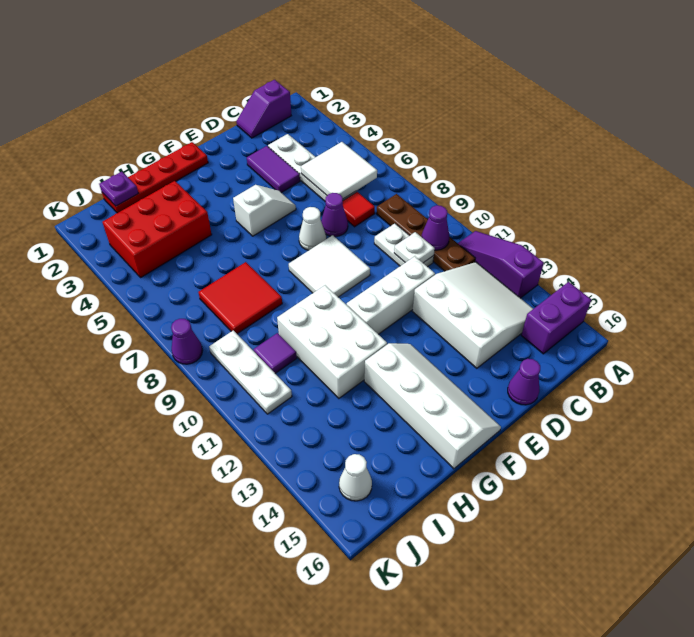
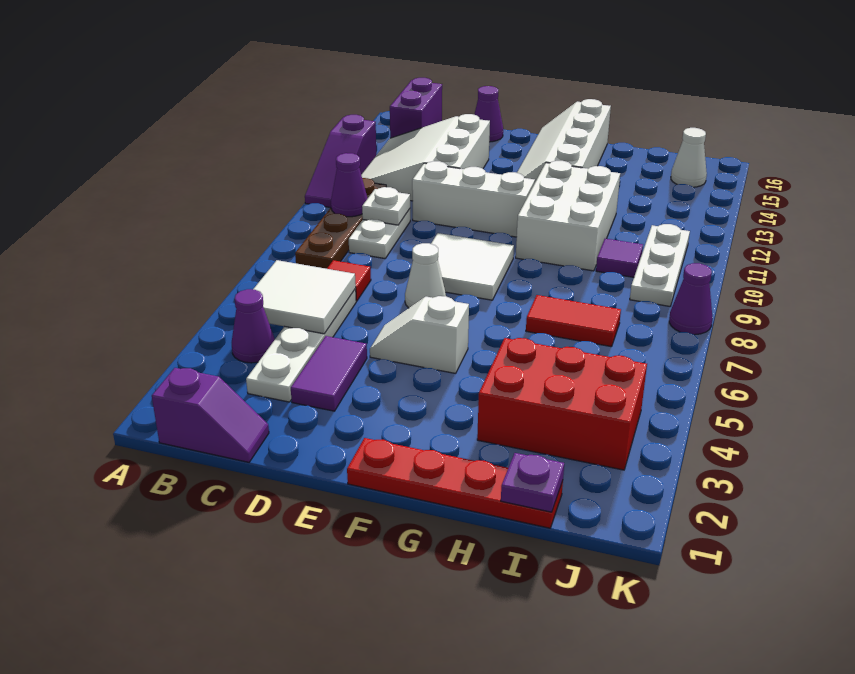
purple 1x2 brick [521,282,591,354] -> purple 1x2 brick turned to [390,78,442,138]
purple 1x1 cone [321,193,348,237] -> purple 1x1 cone moved to [232,289,275,363]
red 2x2 tile [198,262,282,334] -> red 1x2 tile [526,295,621,347]

